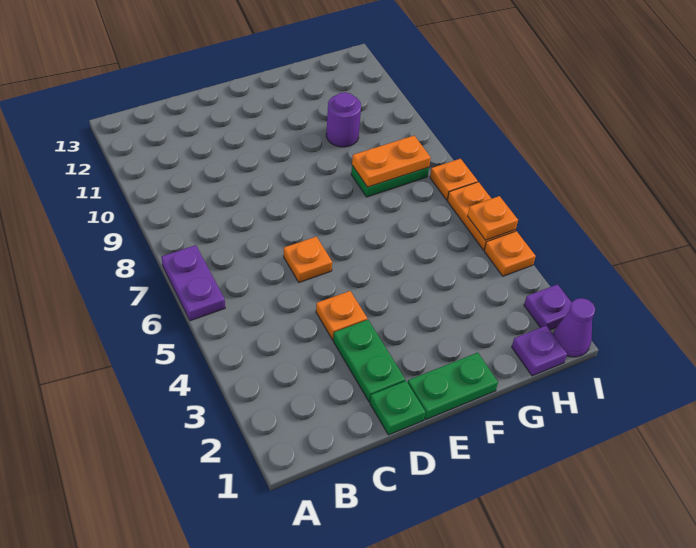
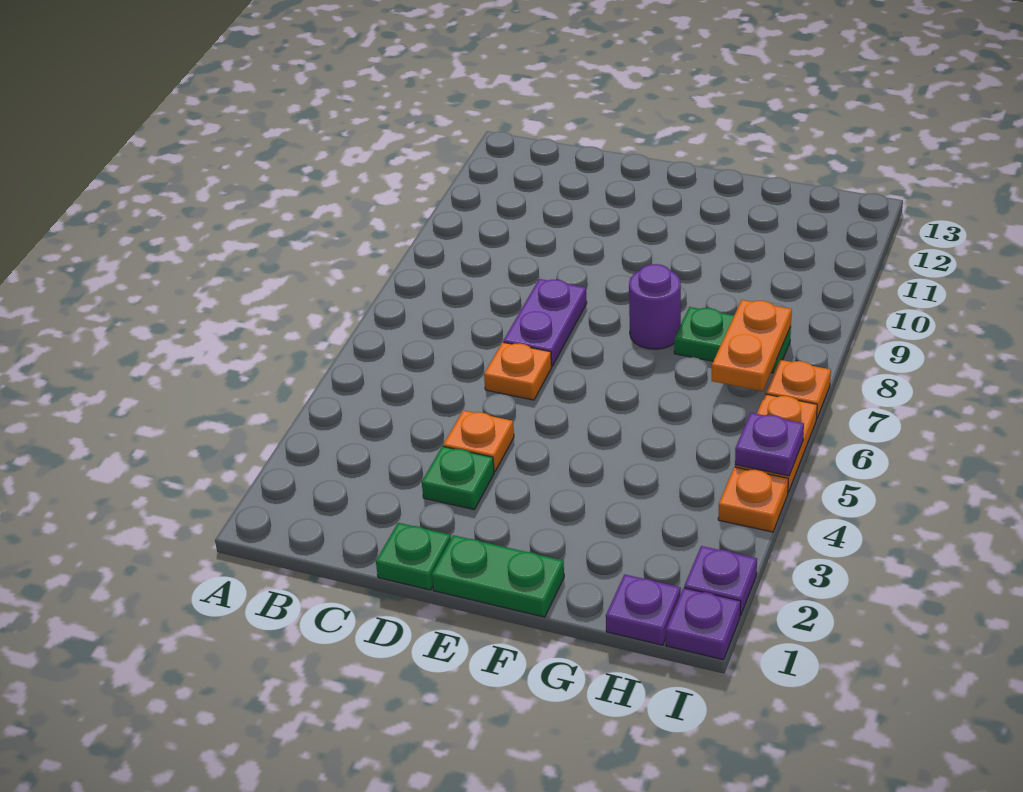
purple 1x2 plate [162,245,225,321] -> purple 1x2 plate moved to [503,279,587,366]
green 1x2 plate [333,320,405,402] -> green 1x1 plate [422,446,494,510]
orange 1x2 plate [352,136,431,187] -> orange 1x2 plate turned to [712,300,792,391]
purple 1x1 round brick [326,92,361,147] -> purple 1x1 round brick moved to [629,264,681,349]
purple 1x1 cone [553,298,595,357] -> purple 1x1 plate [666,588,741,660]
orange 1x1 plate [468,196,518,240] -> purple 1x1 plate [735,413,804,476]

